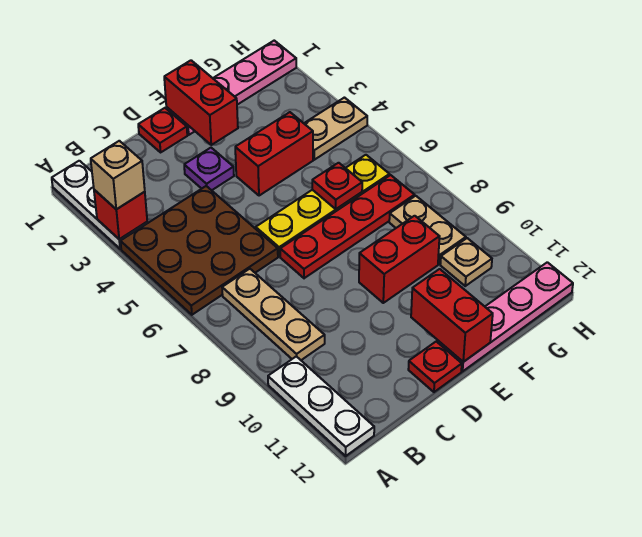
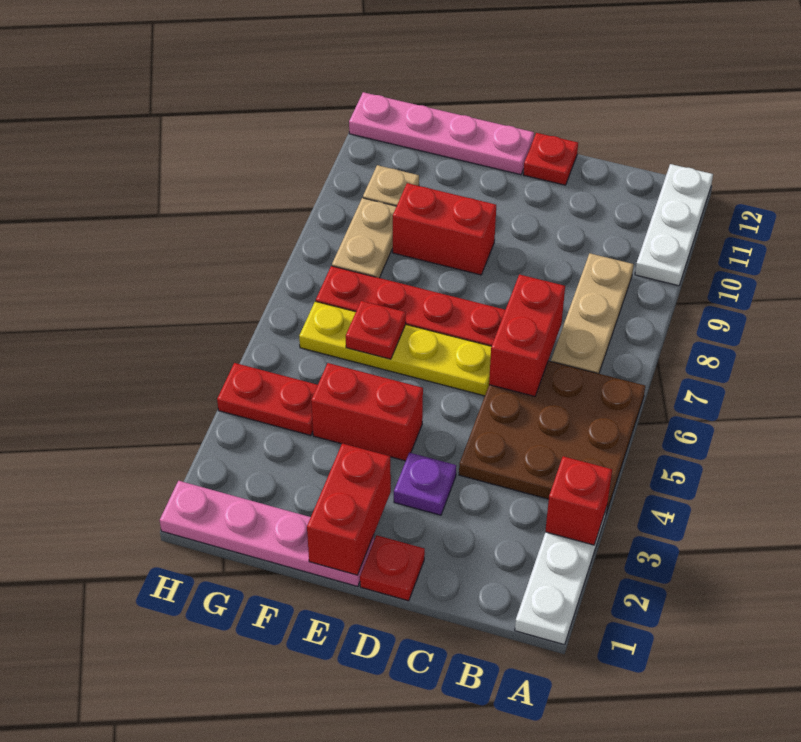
tan 1x1 brick [91,141,145,209] -> none
red 1x2 brick [411,269,493,362] -> red 1x2 brick moved to [489,274,565,396]
tan 1x2 plate [304,98,367,160] -> red 1x2 plate [217,363,318,435]

